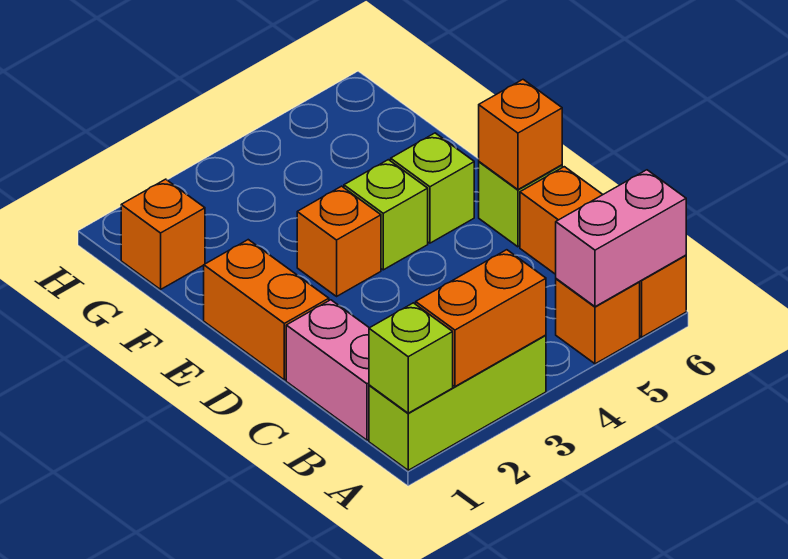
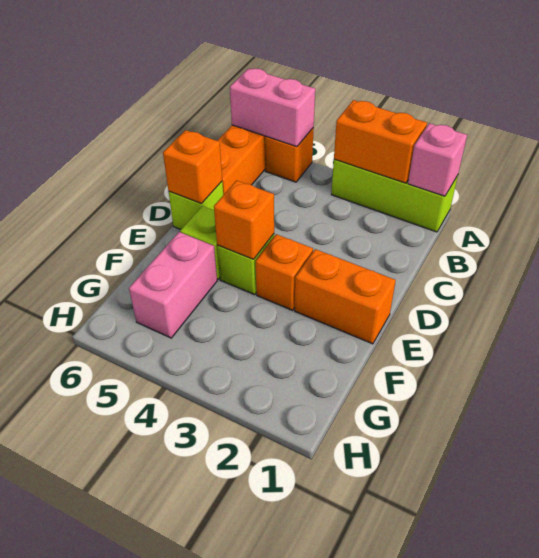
lime 1x1 brick [369,303,453,413] -> pink 1x1 brick [408,123,467,196]
pink 1x2 brick [286,300,369,440] -> pink 1x2 brick moved to [129,232,217,338]
orange 1x2 brick [204,240,329,380] -> orange 1x2 brick turned to [295,249,396,344]
orange 1x1 brick [121,179,205,289] -> orange 1x1 brick moved to [214,181,274,259]

